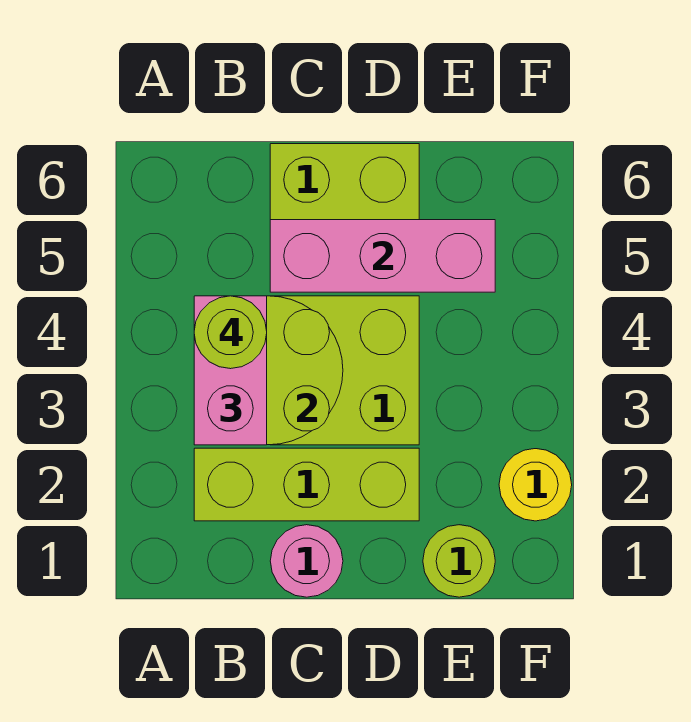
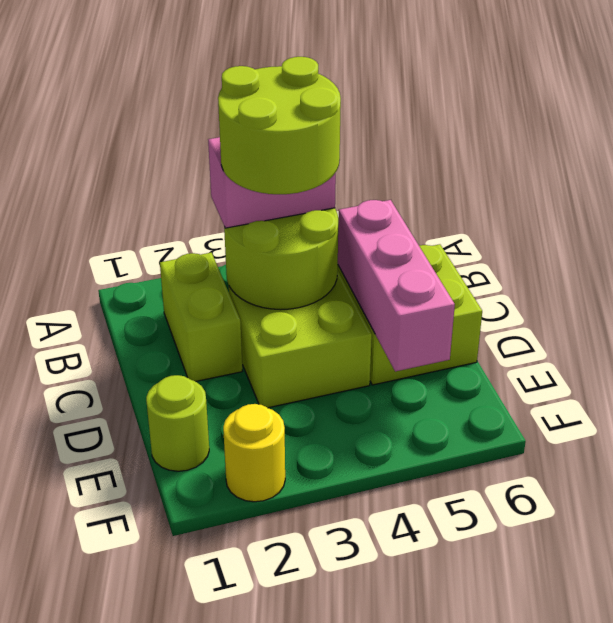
lime 1x3 brick [194,448,419,521] -> lime 1x2 brick [160,253,242,381]
lime 1x1 round brick [194,296,267,369] -> lime 2x2 round brick [218,57,341,194]
pink 1x1 round brick [270,525,343,597] -> none

